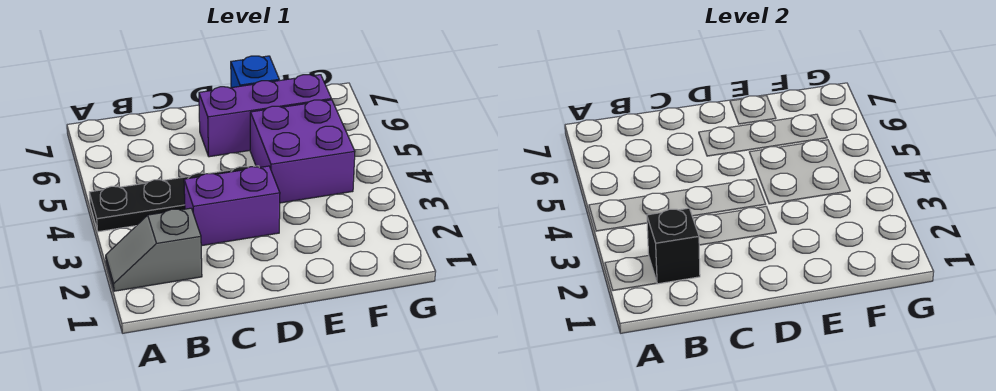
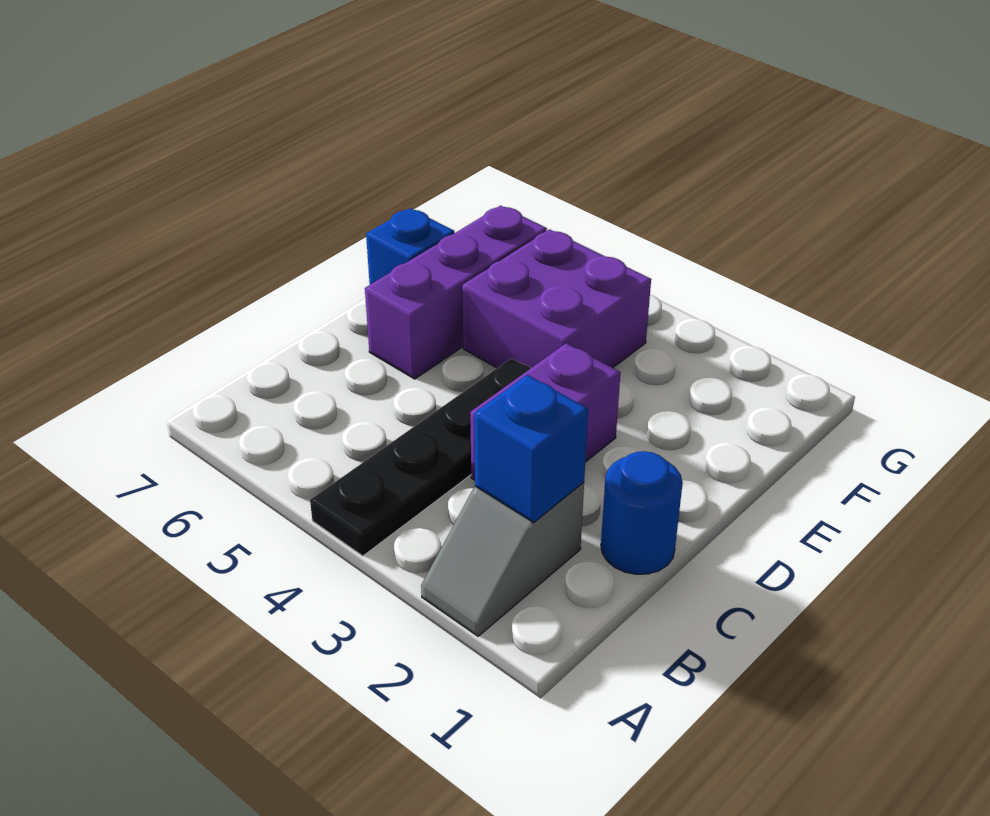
black 1x1 brick [647,208,700,284] -> blue 1x1 brick [474,375,588,523]
none -> blue 1x1 round brick [601,451,683,574]

